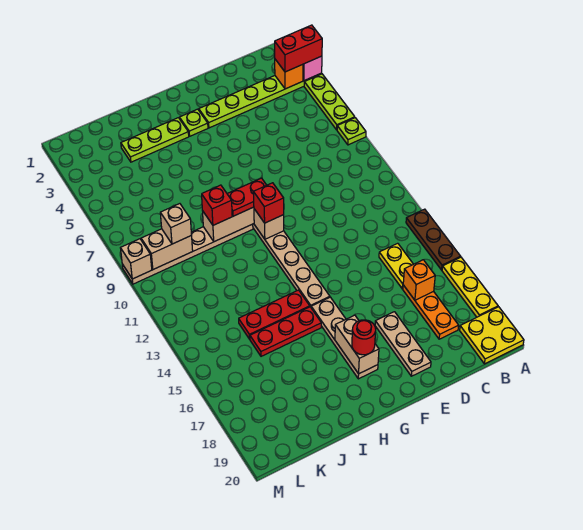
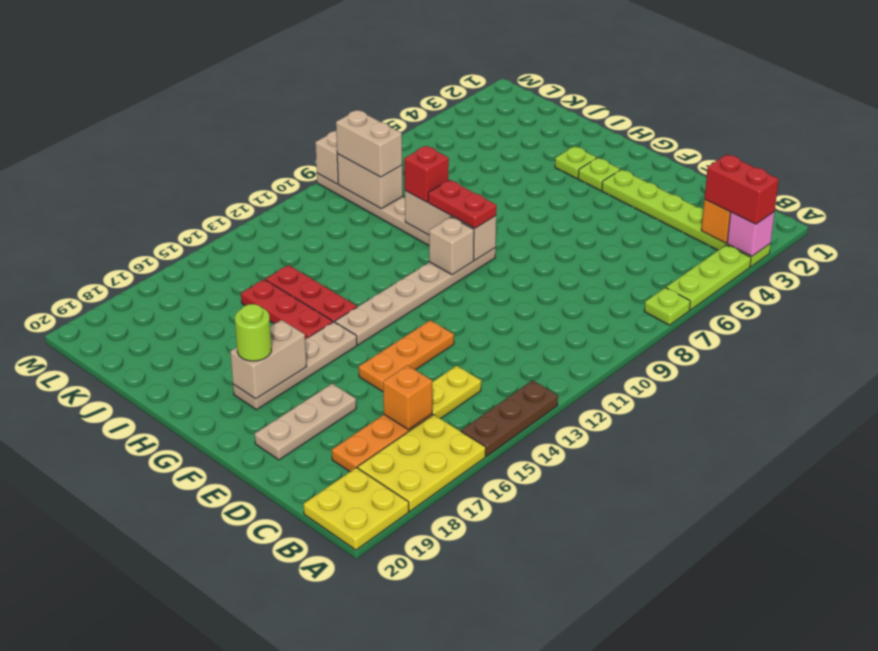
yellow 1x3 plate [442,257,498,317] -> yellow 2x3 plate [358,415,486,511]
none -> orange 1x3 plate [359,320,454,391]
red 1x1 brick [253,183,284,223] -> none
red 1x1 round brick [352,320,376,355] -> lime 1x1 round brick [235,304,271,361]
lime 1x3 plate [121,118,189,162] -> lime 1x1 plate [555,146,596,179]
tan 1x1 brick [160,204,192,244] -> tan 1x2 brick [336,110,402,177]

